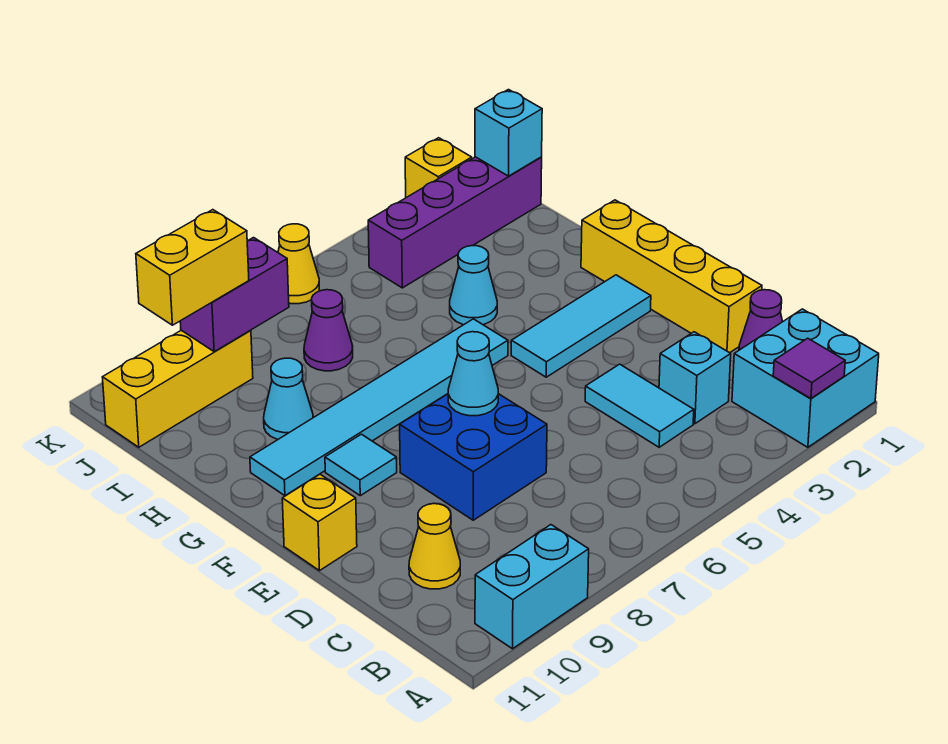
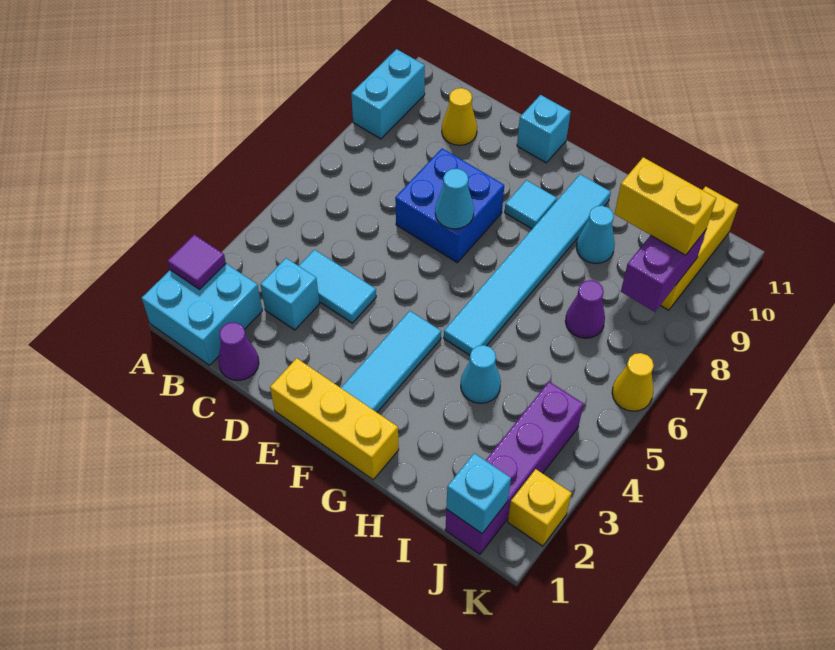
yellow 1x4 brick [581,200,762,353] -> yellow 1x3 brick [270,358,399,480]
yellow 1x1 brick [282,474,357,571] -> cyan 1x1 brick [517,95,571,163]
yellow 1x2 brick [136,210,249,325] -> yellow 1x2 brick turned to [614,157,716,255]

